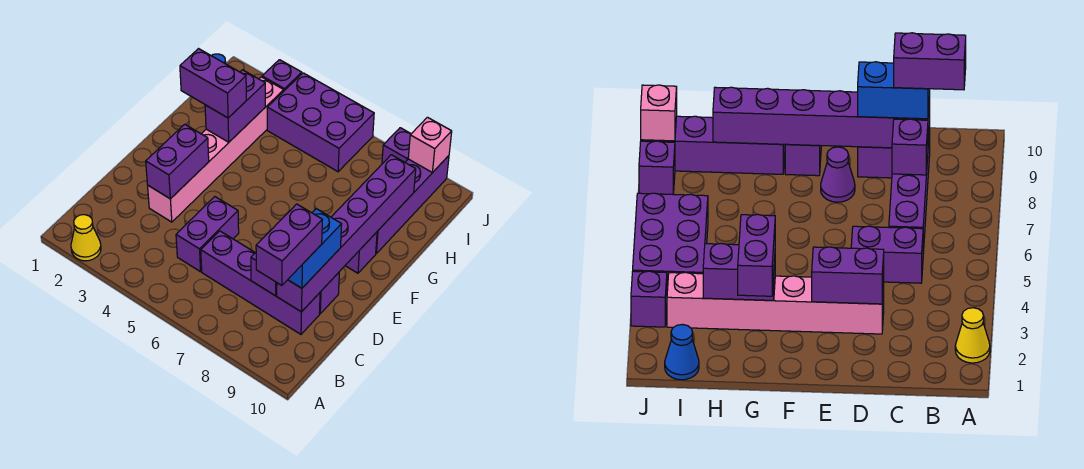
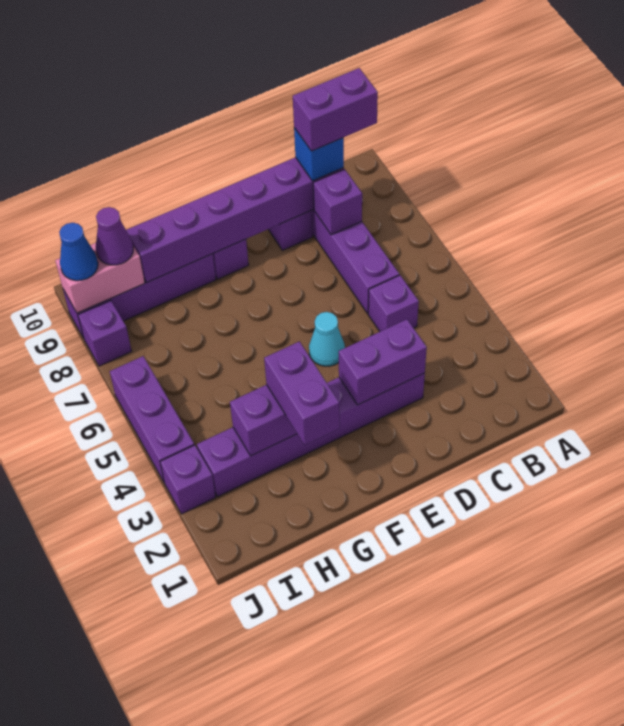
yellow 1x1 cone [71,215,101,261] -> none
purple 1x2 brick [176,197,239,272] -> purple 1x1 brick [368,275,419,331]
blue 1x2 brick [288,209,342,288] -> blue 1x1 brick [294,128,344,181]
pink 1x6 brick [148,77,284,222] -> purple 1x6 brick [197,373,425,497]
none -> cyan 1x1 cone [309,312,345,366]
purple 1x1 cone [821,147,855,202] -> purple 1x1 cone moved to [96,207,133,265]
blue 1x1 cone [665,324,699,380] -> blue 1x1 cone moved to [59,223,98,281]
purple 2x3 brick [267,73,374,172] -> purple 1x3 brick [110,356,194,483]
pink 1x1 brick [408,117,452,173] -> pink 1x2 brick [55,243,145,313]

